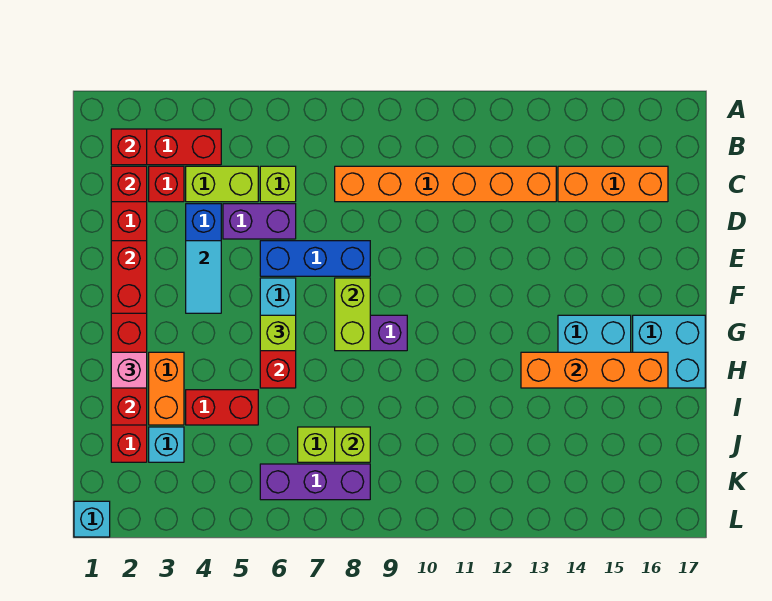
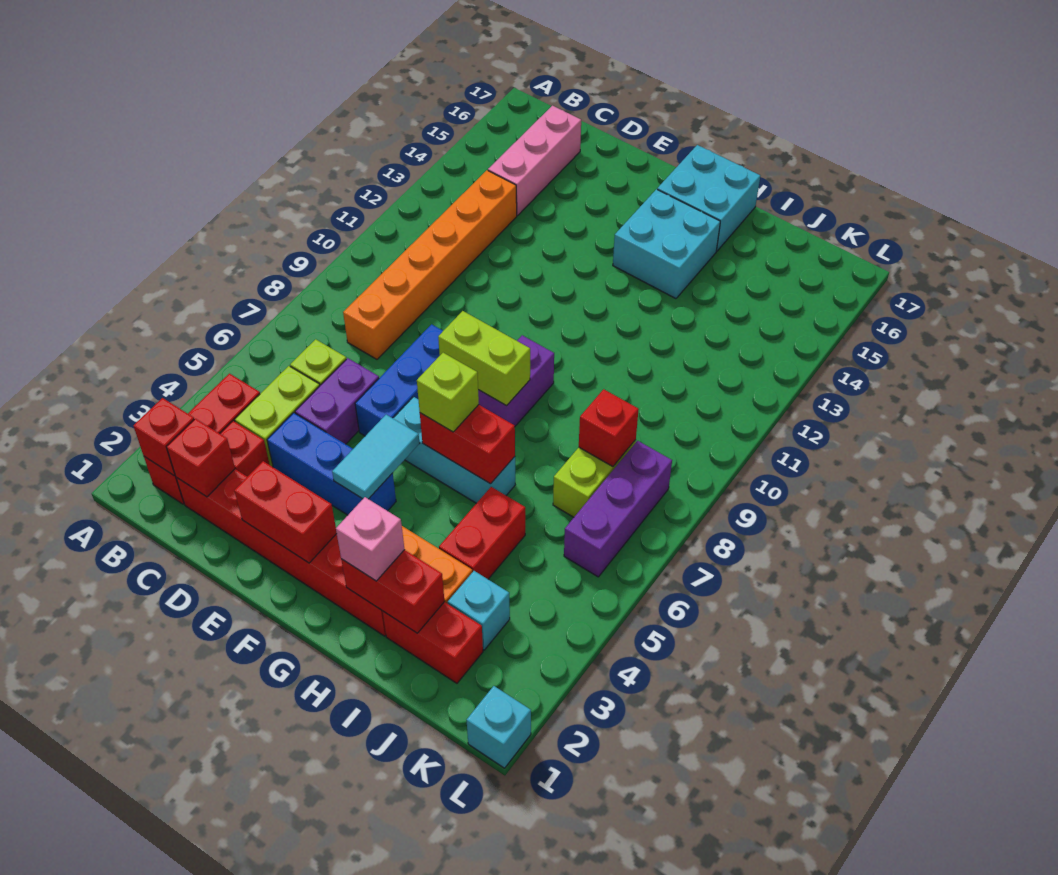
orange 1x3 brick [558,166,668,202] -> pink 1x3 brick [488,106,581,215]
cyan 1x2 tile [186,241,221,313] -> cyan 1x2 tile turned to [332,415,420,499]
orange 1x4 brick [521,352,668,388] -> none
lime 1x1 brick [335,427,370,462] -> red 1x1 brick [579,389,639,467]

